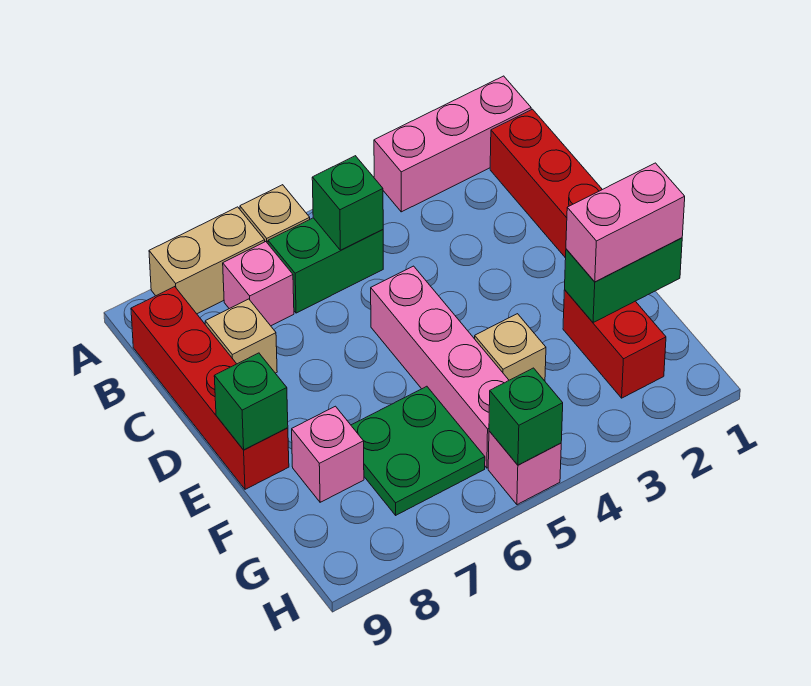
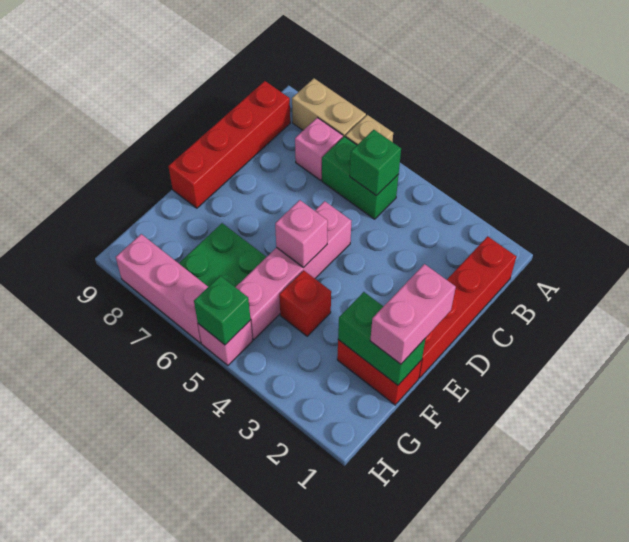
pink 1x3 brick [374,76,531,212] -> pink 1x3 brick moved to [116,234,208,343]
tan 1x1 brick [205,299,277,373] -> none
green 1x1 brick [214,353,288,450] -> none
pink 1x2 brick [566,163,685,282] -> pink 1x2 brick turned to [370,264,456,364]
red 1x2 brick [563,290,666,398] -> red 1x2 brick turned to [337,340,422,405]
tan 1x1 brick [475,314,546,381] -> red 1x1 brick [279,270,331,336]
pink 1x1 brick [292,406,364,502] -> pink 1x1 brick moved to [275,200,328,268]

